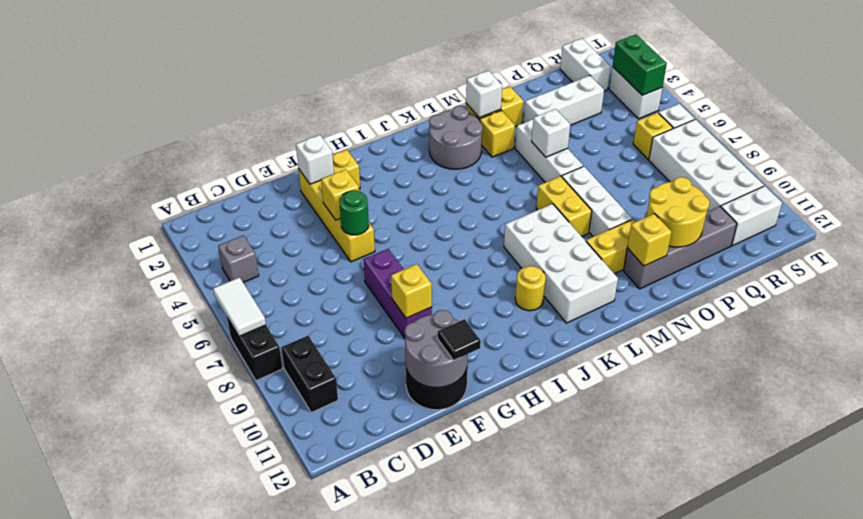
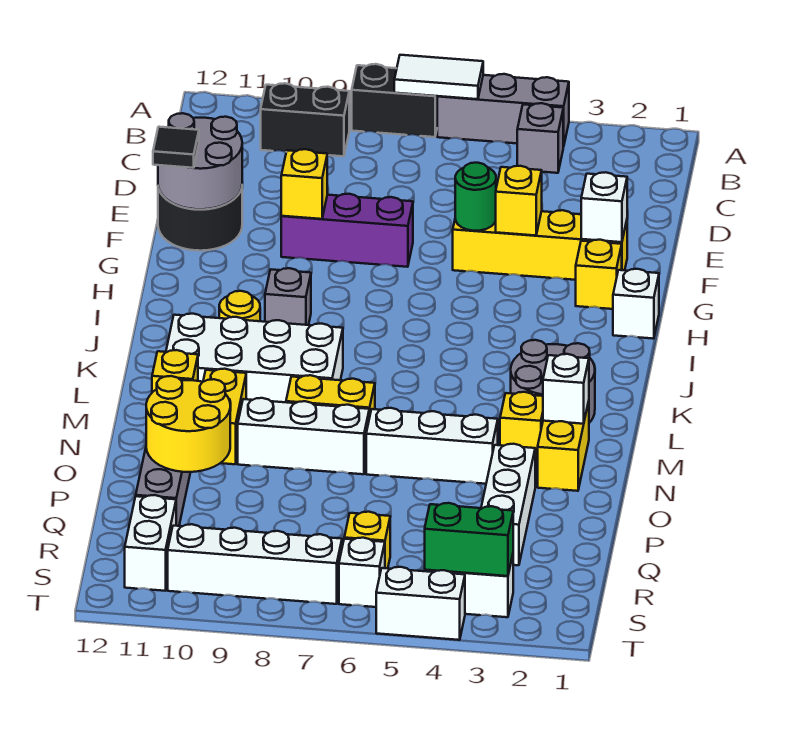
none -> grey 1x3 brick [437,74,569,147]
none -> grey 1x1 brick [265,268,311,325]
white 1x1 brick [532,109,570,157] -> white 1x1 brick moved to [613,269,659,339]
white 1x2 brick [560,38,611,91] -> white 1x2 brick moved to [376,567,465,640]
white 2x4 brick [649,119,764,212] -> white 1x4 brick [168,524,342,604]

